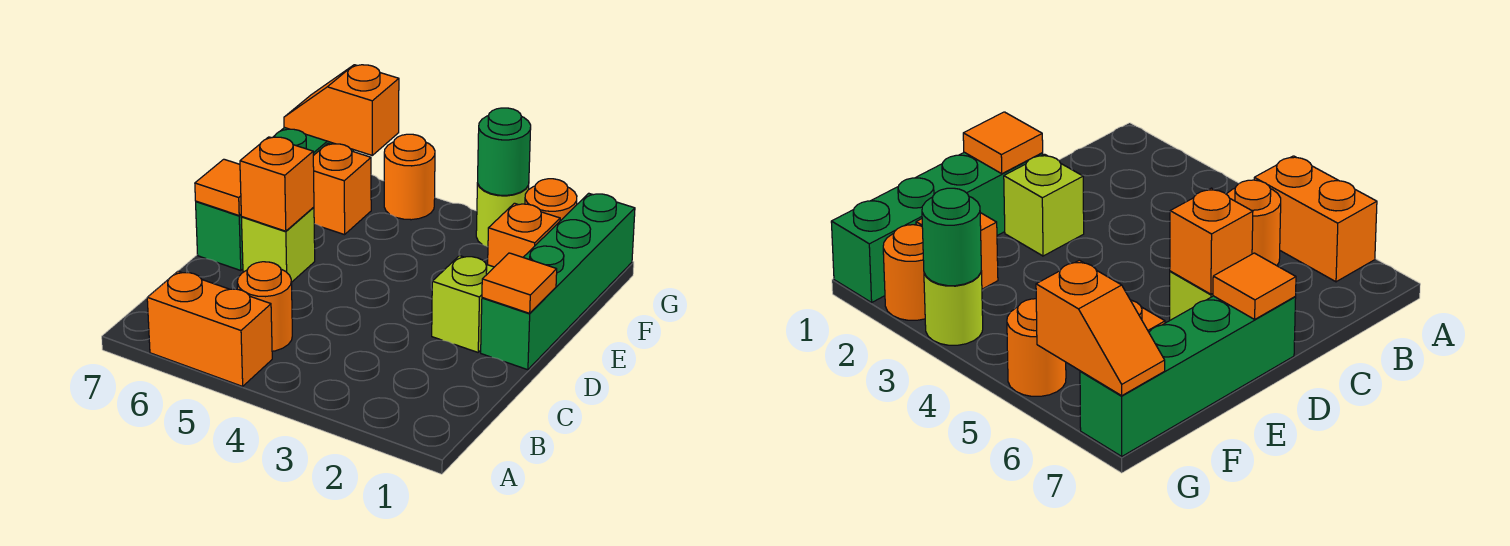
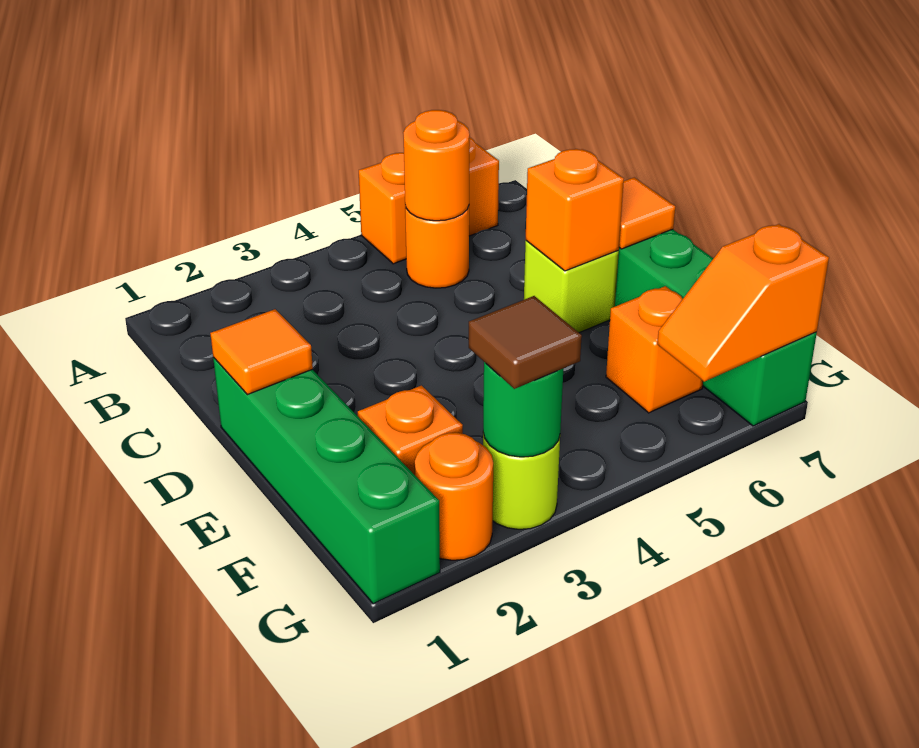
lime 1x1 brick [432,256,494,352] -> none
none -> brown 1x1 tile [469,296,582,389]
orange 1x1 round brick [384,134,435,220] -> orange 1x1 round brick moved to [403,110,470,221]
orange 1x2 slope [284,65,399,155] -> orange 1x2 slope turned to [657,224,829,381]

